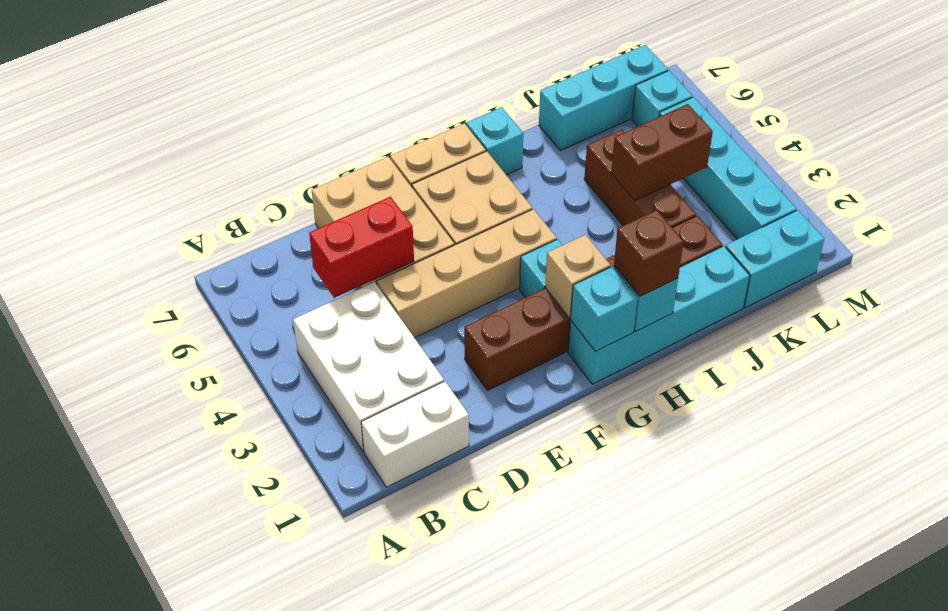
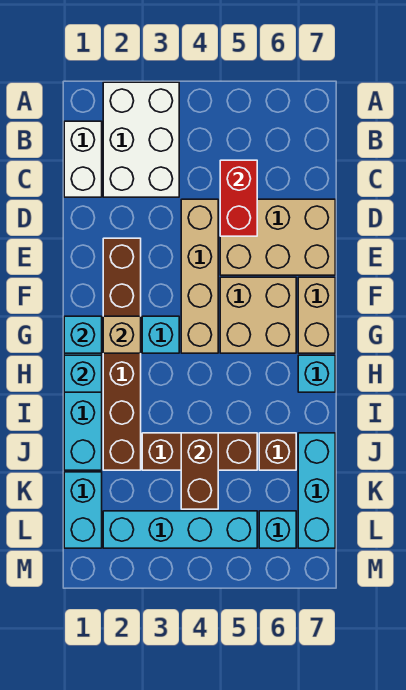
white 2x3 brick [293,282,444,452] -> white 2x3 brick turned to [103,82,179,197]
brown 1x1 brick [614,210,684,296] -> brown 1x1 brick moved to [259,433,296,470]

